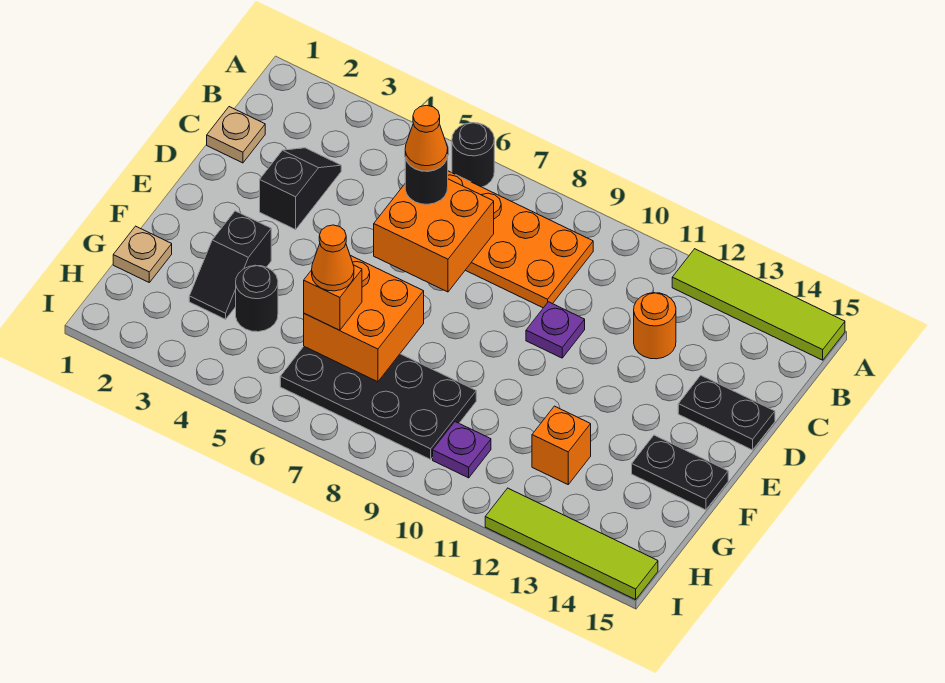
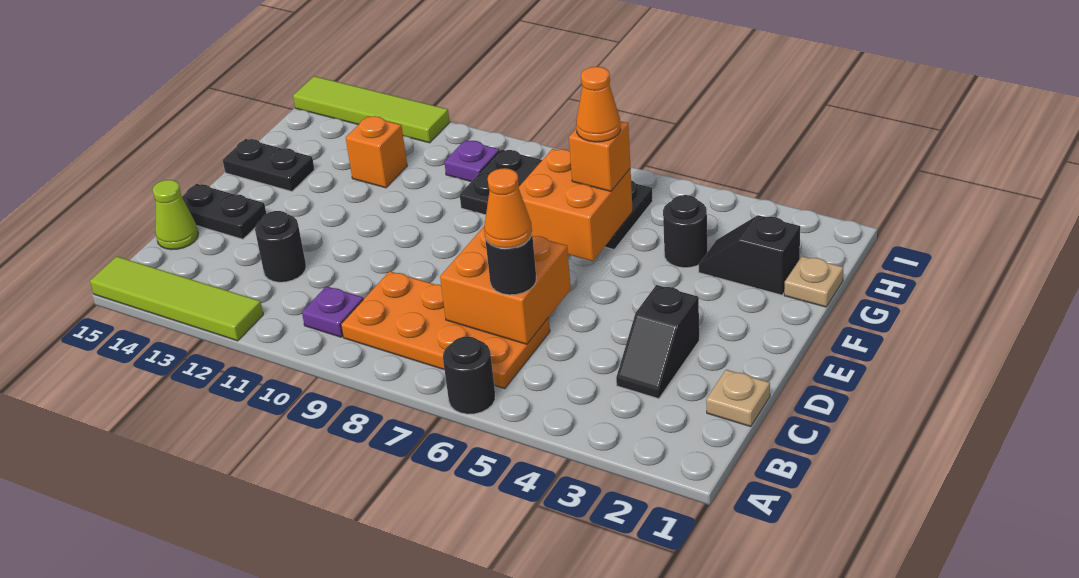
orange 1x1 round brick [634,293,676,359] -> black 1x1 round brick [255,211,306,282]
none -> lime 1x1 cone [153,180,198,250]
purple 1x1 plate [526,302,585,358] -> purple 1x1 plate moved to [302,286,363,337]
black 1x2 slope [189,211,271,319] -> black 1x2 slope turned to [699,215,800,295]

